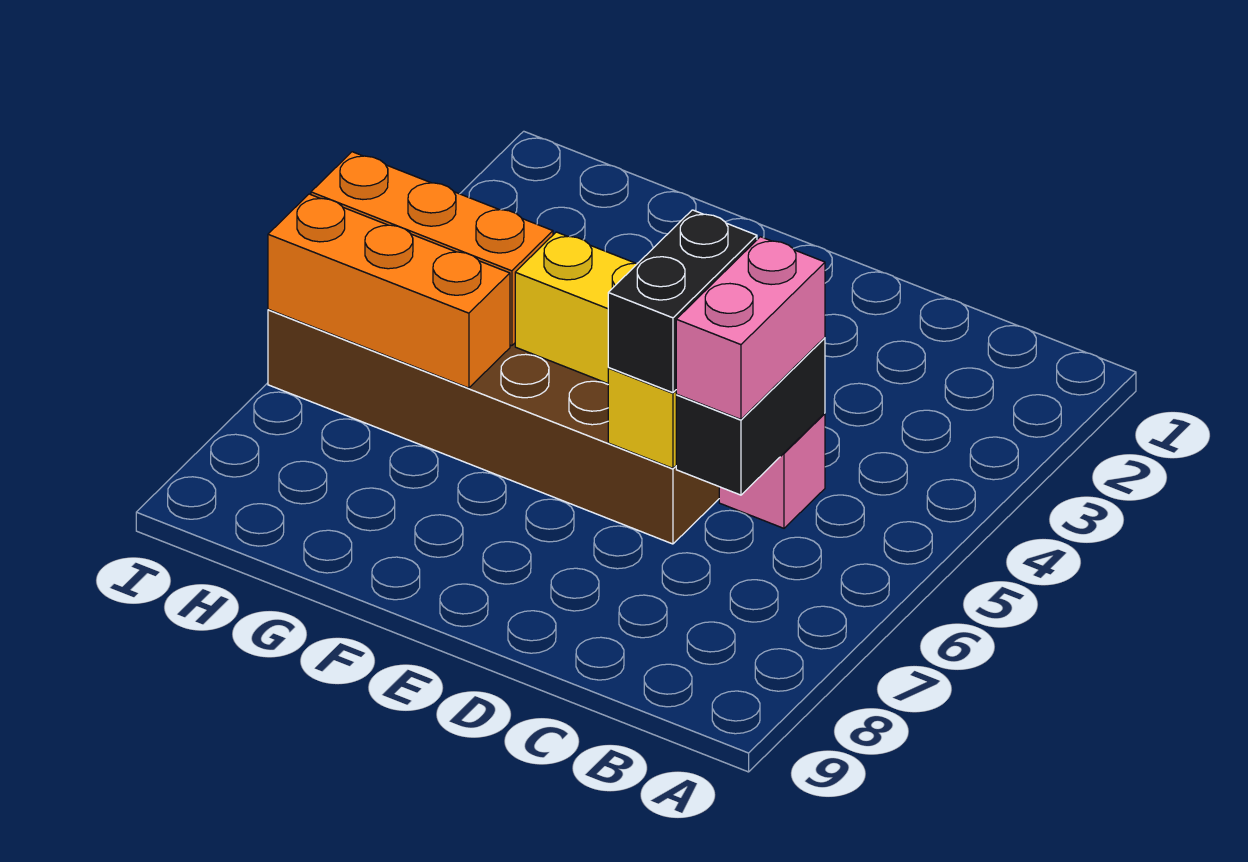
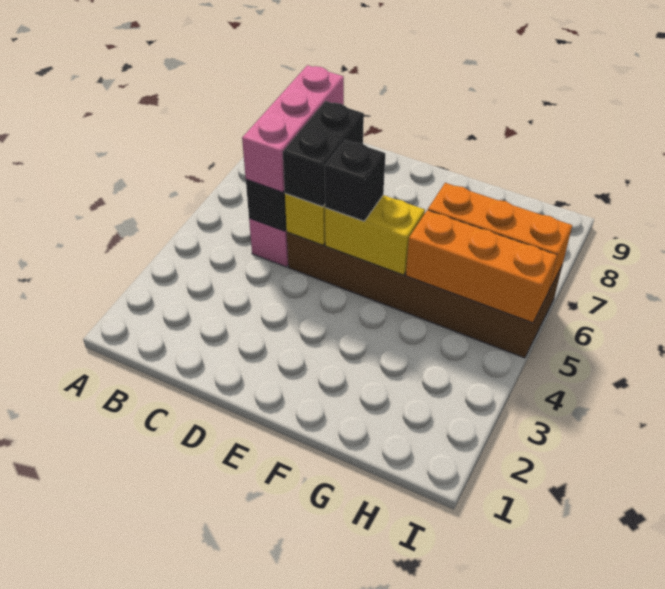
pink 1x2 brick [676,237,825,419] -> pink 1x3 brick [242,65,344,192]
none -> black 1x1 brick [325,140,385,221]

